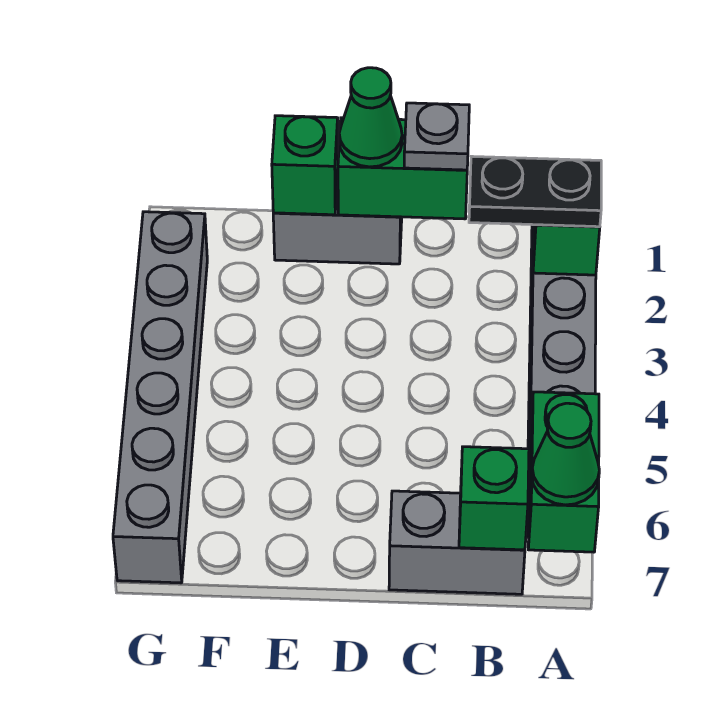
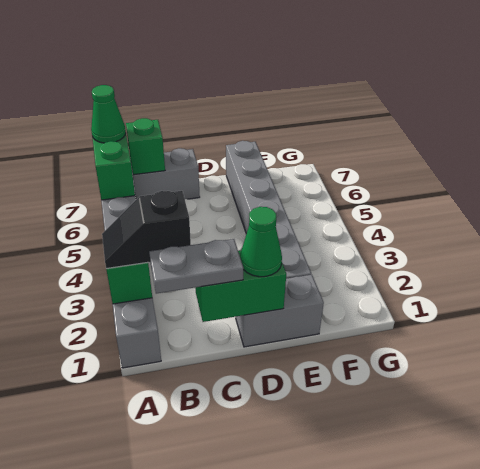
black 1x2 plate [469,156,601,227] -> black 1x2 slope [102,191,191,269]
grey 1x1 plate [404,103,469,170] -> grey 1x2 plate [149,239,243,294]
green 1x1 brick [272,116,338,215] -> none
grey 1x6 brick [113,212,207,583] -> grey 1x6 brick moved to [226,141,311,279]

